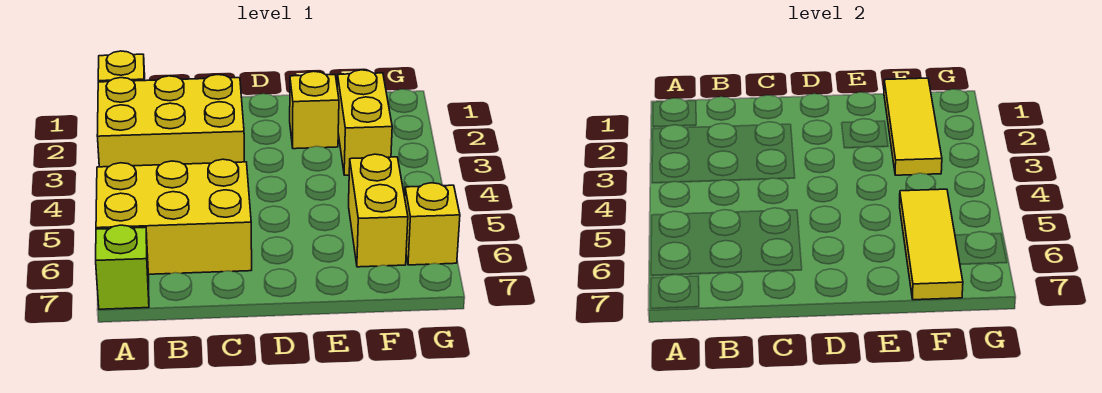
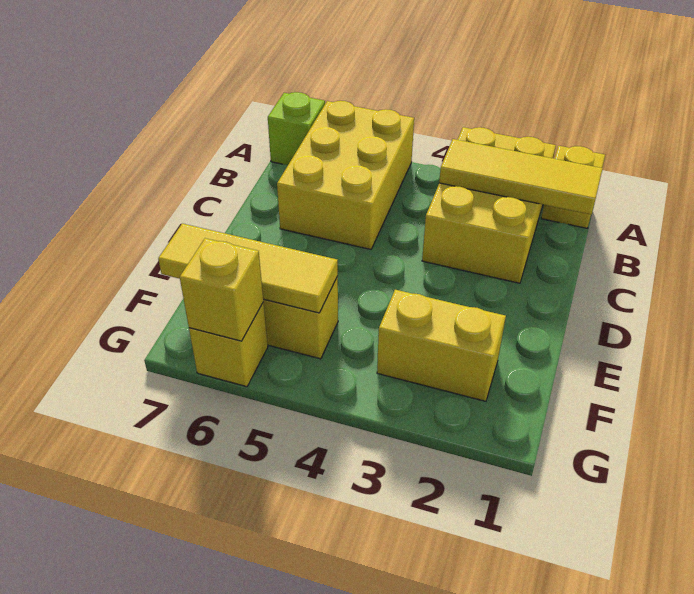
yellow 1x1 brick [290,71,339,149] -> yellow 1x1 brick moved to [180,238,263,341]
yellow 1x3 tile [884,78,942,175] -> yellow 1x3 tile moved to [439,139,603,214]

